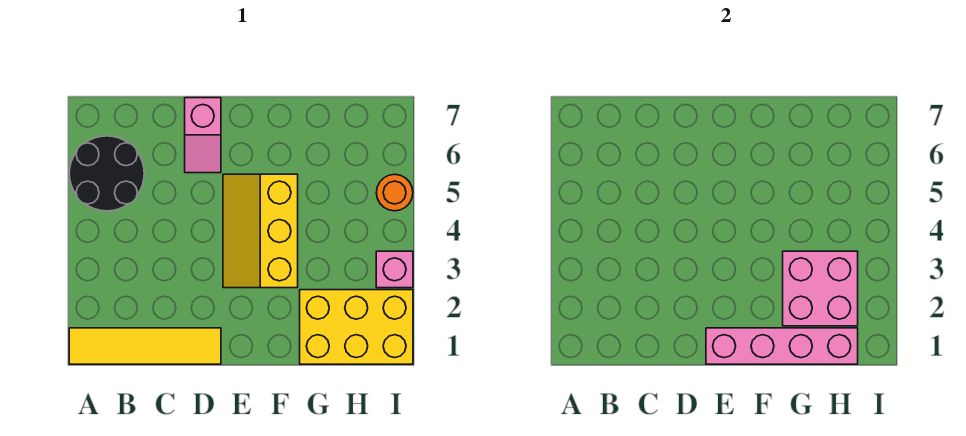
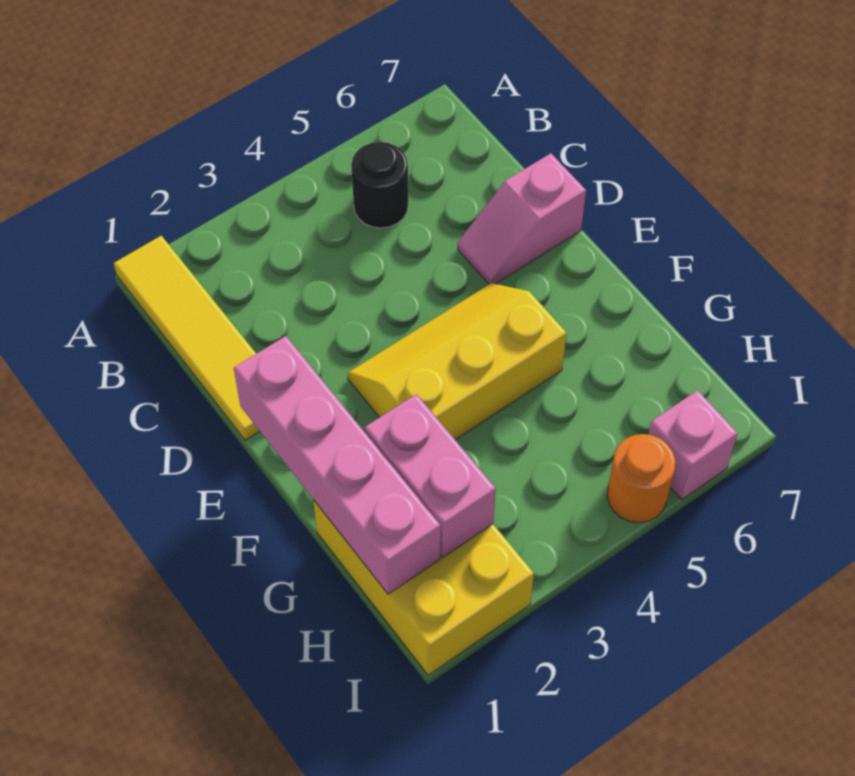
black 2x2 round brick [69,136,144,211] -> black 1x1 round brick [351,142,408,228]
pink 2x2 brick [783,251,858,326] -> pink 1x2 brick [365,394,496,557]
pink 1x1 brick [376,251,413,288] -> pink 1x1 brick moved to [648,390,737,500]

